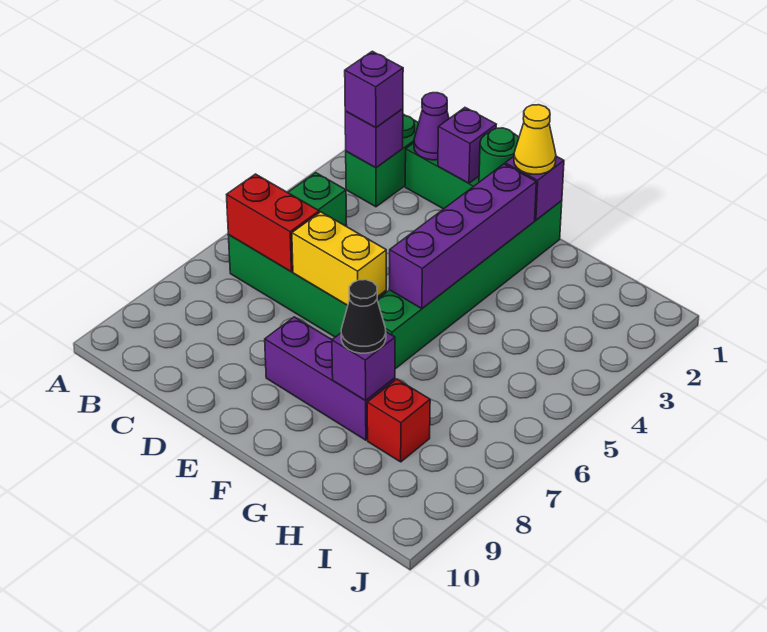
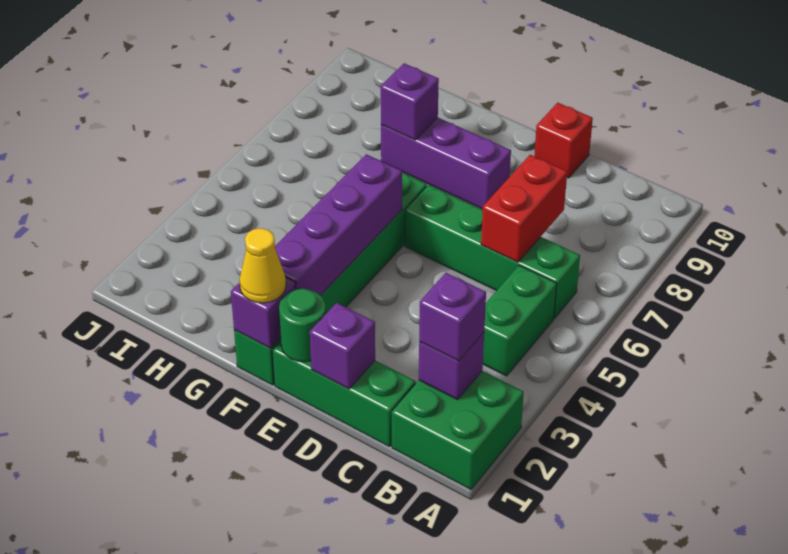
green 1x2 brick [346,114,419,207] -> green 2x2 brick [392,371,524,490]
red 1x2 brick [227,174,319,272] -> red 1x2 brick turned to [481,155,567,262]
purple 1x1 cone [414,93,449,160] -> none
yellow 1x2 brick [292,212,386,305] -> none
black 1x1 cone [341,280,386,353] -> none
red 1x1 brick [367,379,430,462] -> red 1x1 brick moved to [534,103,593,178]

